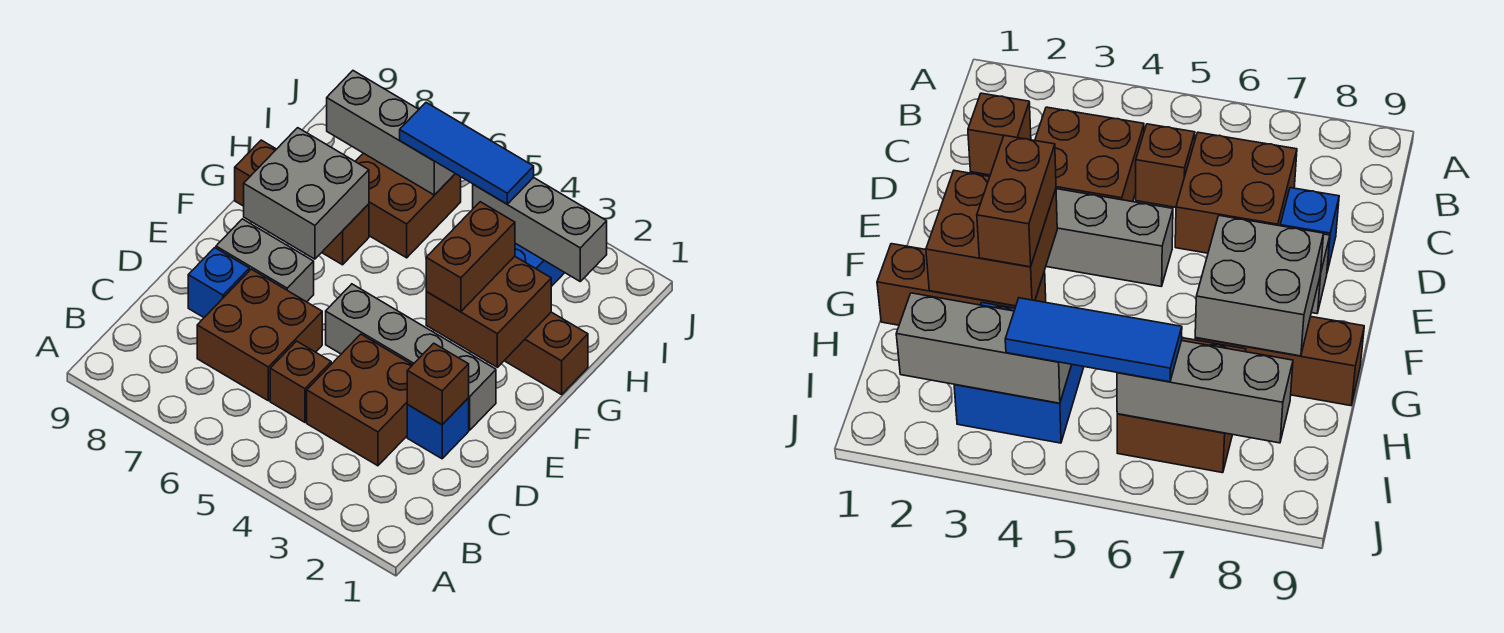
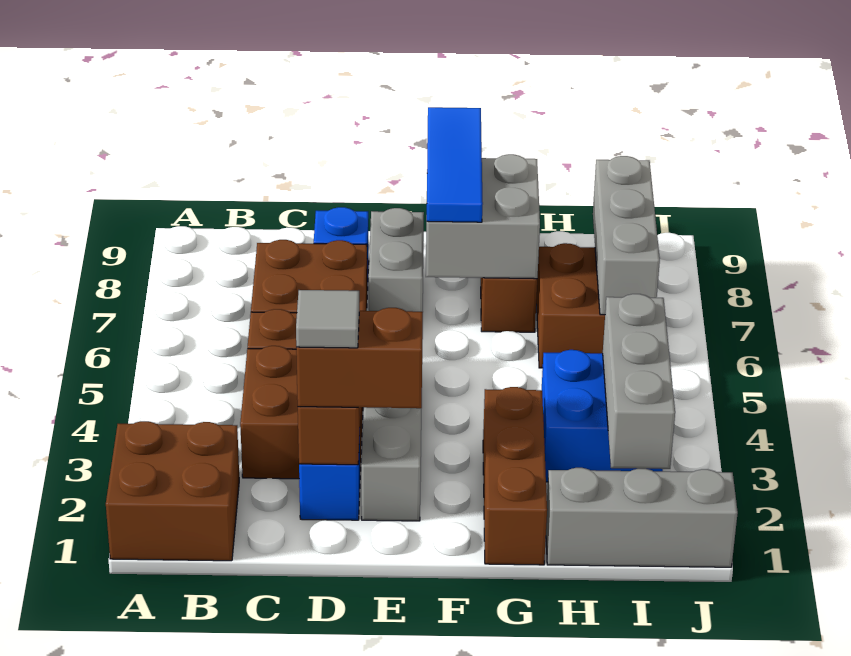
none -> grey 1x1 tile [296,290,359,348]
brown 2x2 brick [426,256,551,367] -> brown 2x2 brick moved to [106,421,239,561]
brown 1x2 brick [426,202,515,312] -> brown 1x2 brick moved to [296,308,423,408]
none -> grey 1x3 brick [546,468,738,567]
blue 1x3 tile [400,103,534,204] -> blue 1x3 tile moved to [427,107,483,222]

